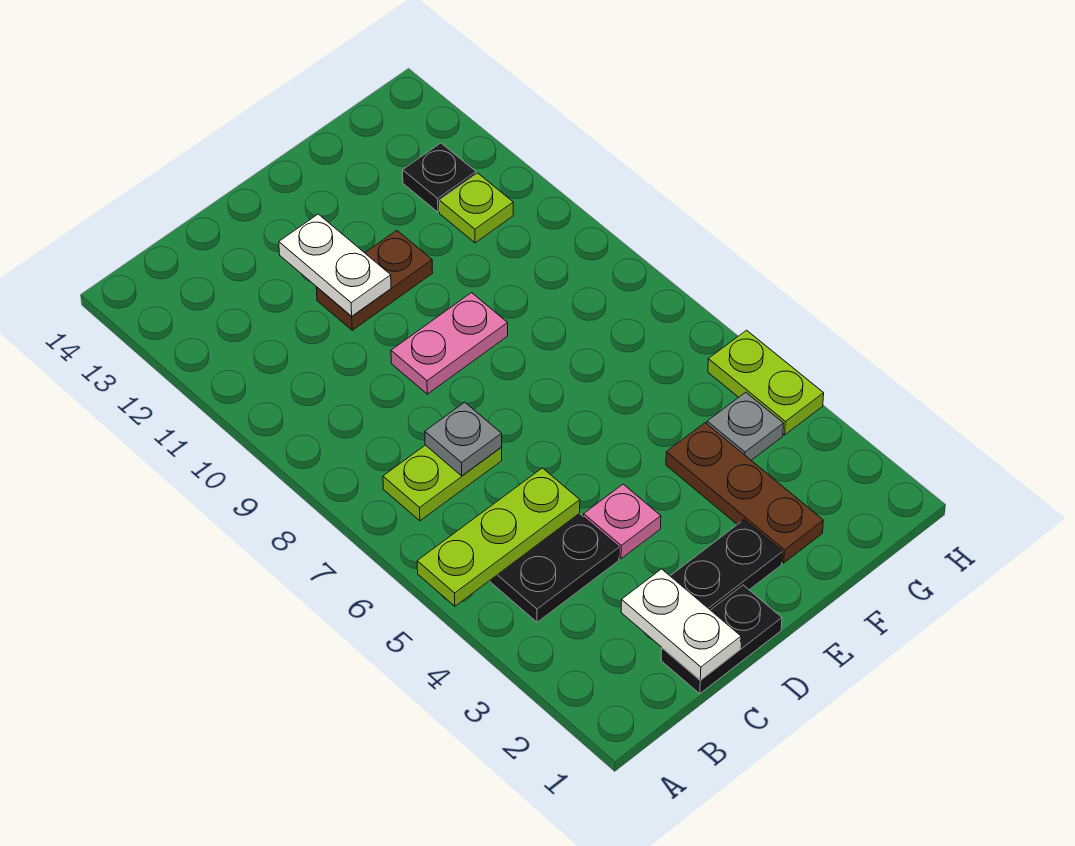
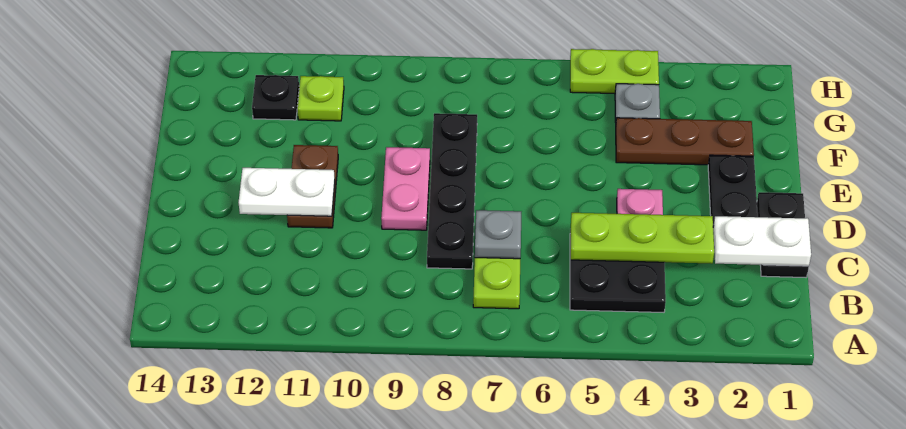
lime 1x3 plate [417,468,580,606] -> lime 1x3 plate turned to [571,213,714,264]
none -> black 1x4 plate [427,113,477,269]

